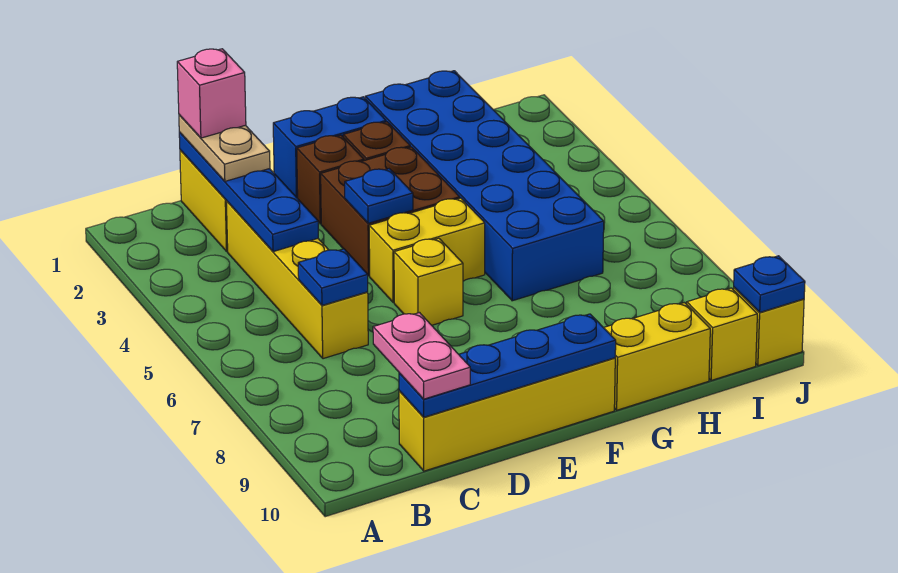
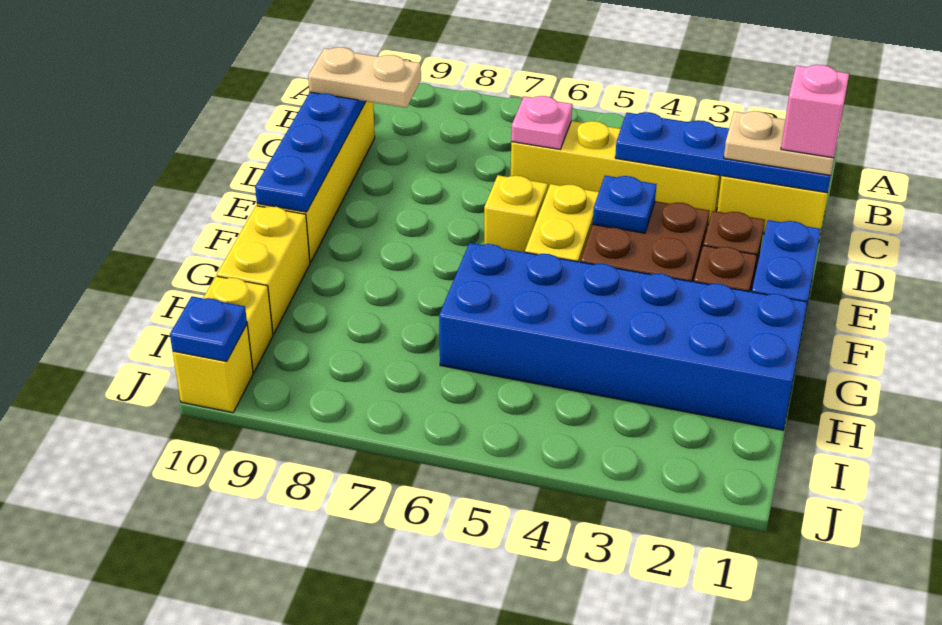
blue 1x1 plate [298,249,368,305] -> pink 1x1 plate [511,96,572,149]
pink 1x2 plate [373,313,470,399] -> tan 1x2 plate [308,47,421,108]

